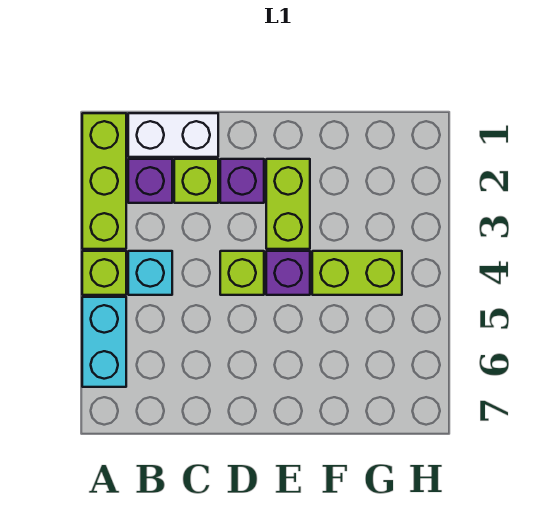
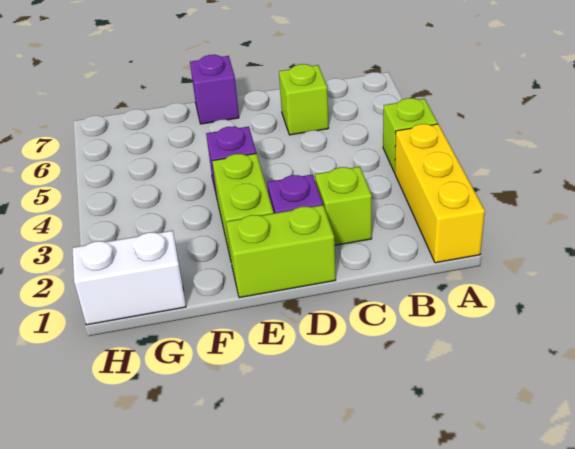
lime 1x3 brick [82,113,126,249] -> yellow 1x3 brick [395,124,485,263]
cyan 1x2 brick [82,297,126,387] -> none
white 1x2 brick [128,113,218,157] -> white 1x2 brick moved to [72,231,186,325]
purple 1x1 brick [128,159,172,203] -> purple 1x1 brick moved to [190,55,239,124]
cyan 1x1 brick [128,251,172,295] -> none
lime 1x1 brick [220,251,264,295] -> lime 1x1 brick moved to [279,64,329,135]
lime 1x2 brick [312,251,402,295] -> lime 1x2 brick moved to [226,205,336,298]

